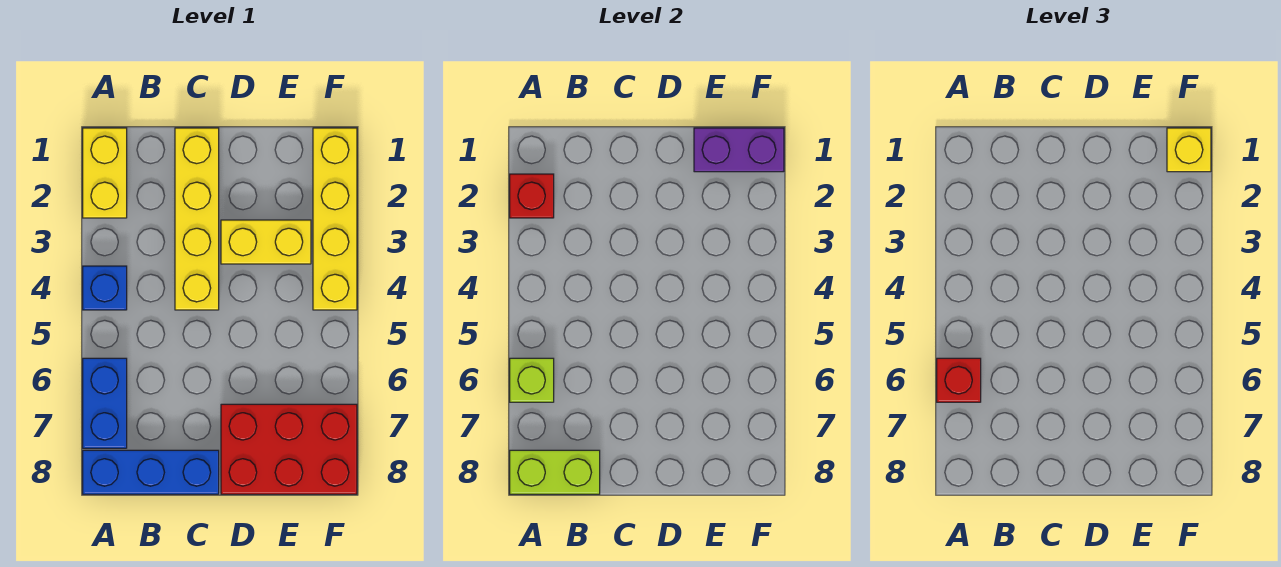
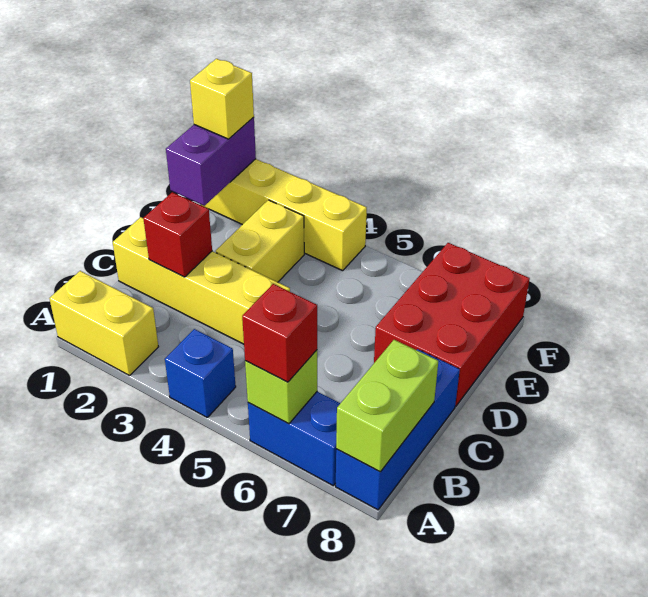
red 1x1 brick [510,174,554,218] -> red 1x1 brick moved to [143,192,212,277]

